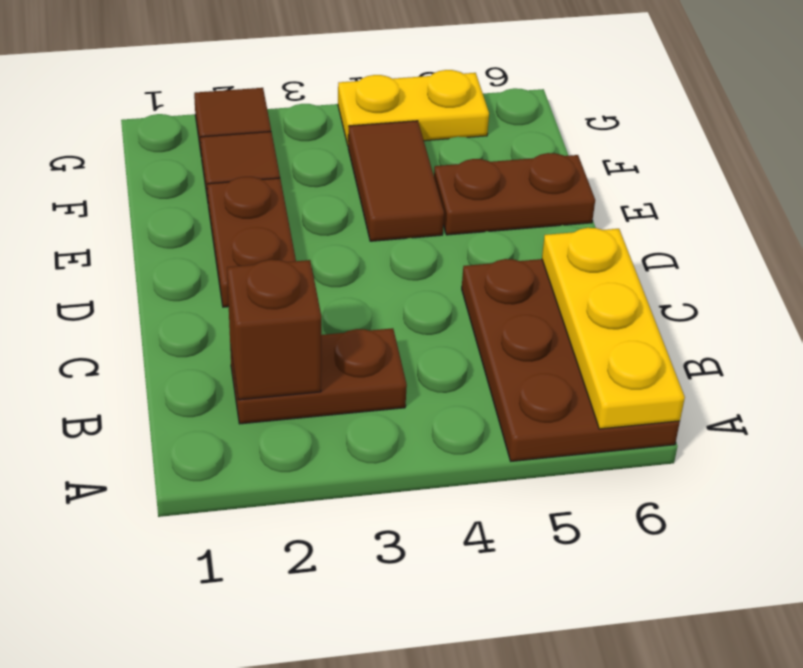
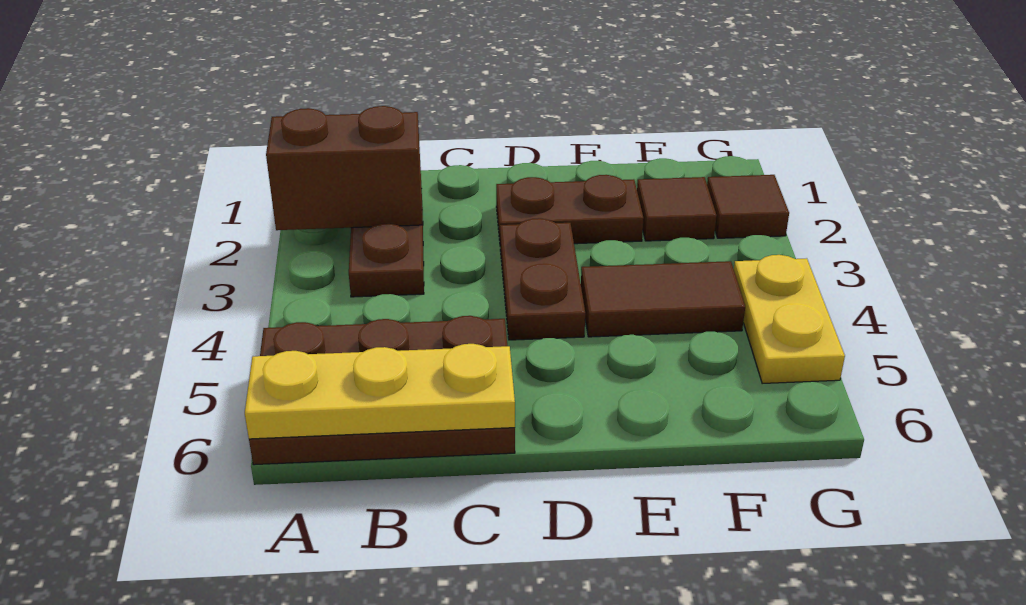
brown 1x1 brick [227,260,321,400] -> brown 1x2 brick [266,106,422,230]
brown 1x2 plate [434,153,595,235] -> brown 1x2 plate moved to [500,218,585,340]

